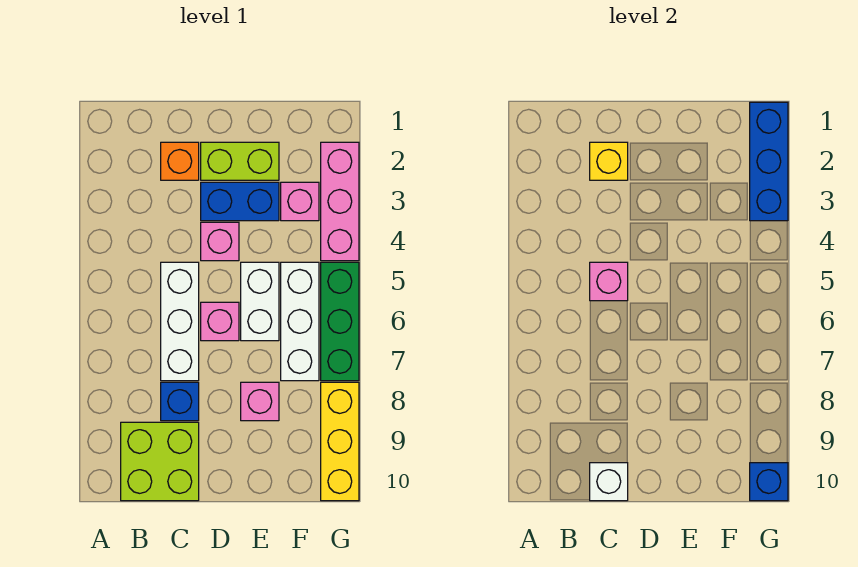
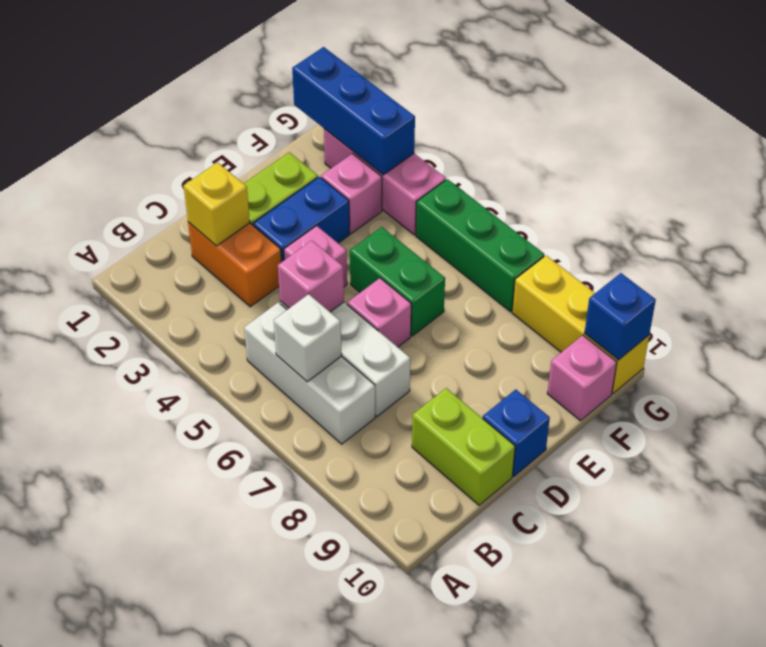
lime 2x2 brick [121,422,199,501] -> lime 1x2 brick [412,388,515,505]
orange 1x1 brick [161,142,199,180] -> orange 1x2 brick [188,222,281,307]
blue 1x1 brick [161,382,199,421] -> blue 1x1 brick moved to [483,389,550,476]
white 1x1 brick [590,463,628,501] -> white 1x1 brick moved to [274,294,342,382]
white 1x2 brick [241,262,279,341] -> green 1x2 brick [350,227,445,336]
pink 1x1 brick [241,382,279,421] -> pink 1x1 brick moved to [547,335,617,421]
white 1x3 brick [281,262,319,381] -> white 1x3 brick moved to [244,302,375,444]

